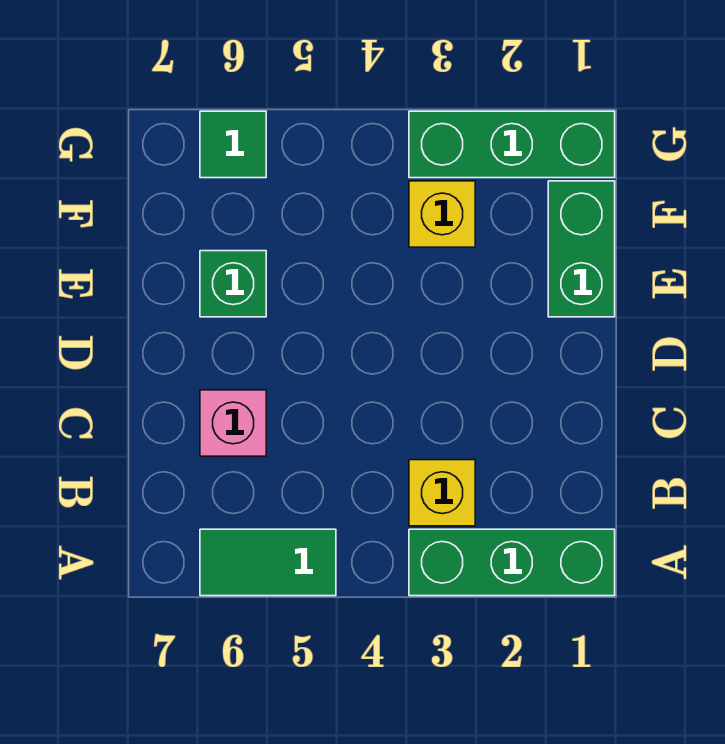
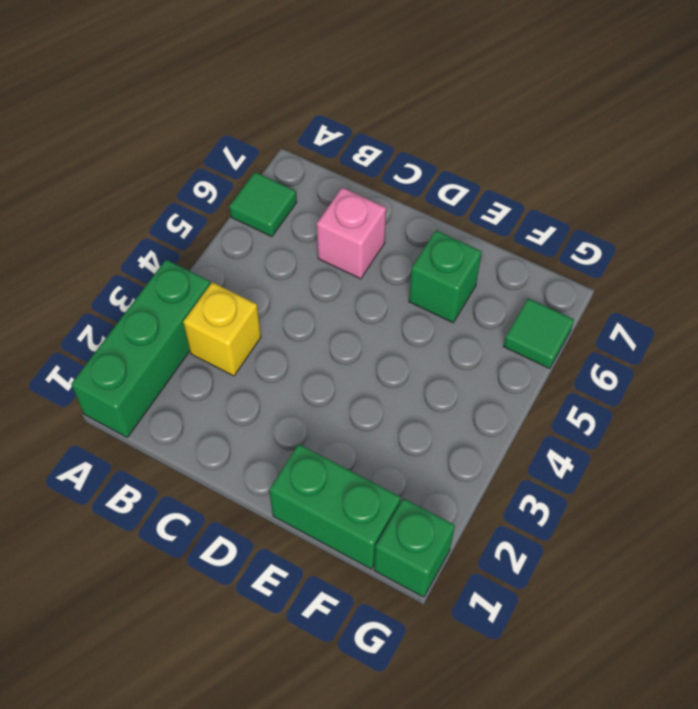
green 1x2 tile [200,529,336,596] -> green 1x1 tile [229,172,297,237]
yellow 1x1 brick [409,181,475,247] -> none
green 1x3 brick [409,111,615,178] -> green 1x1 brick [374,498,455,597]

